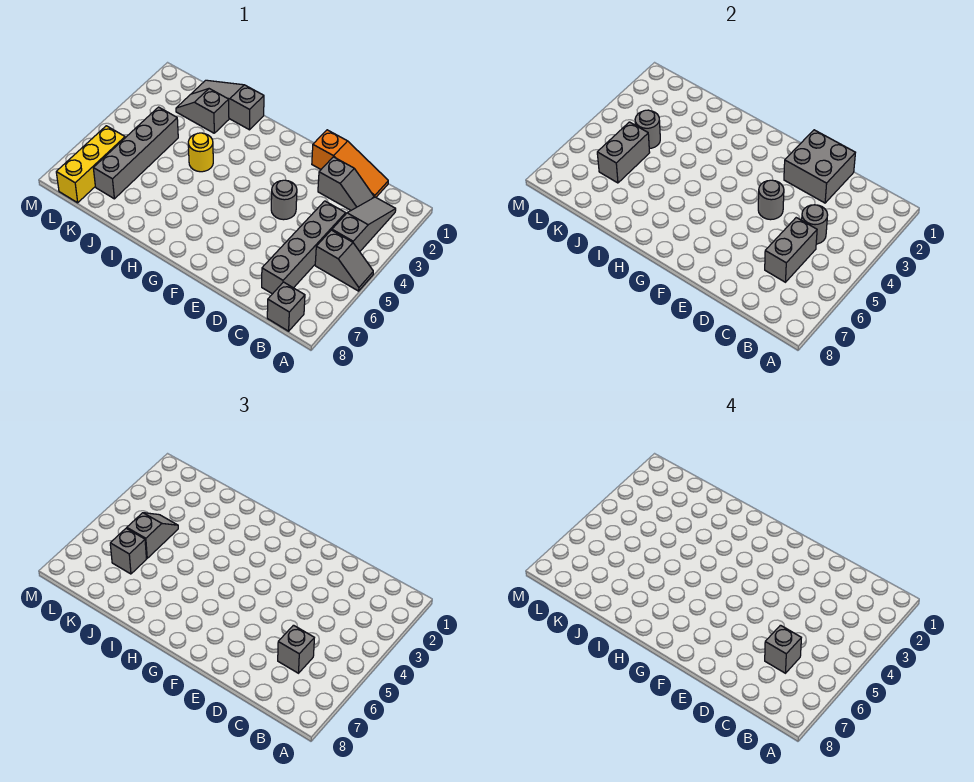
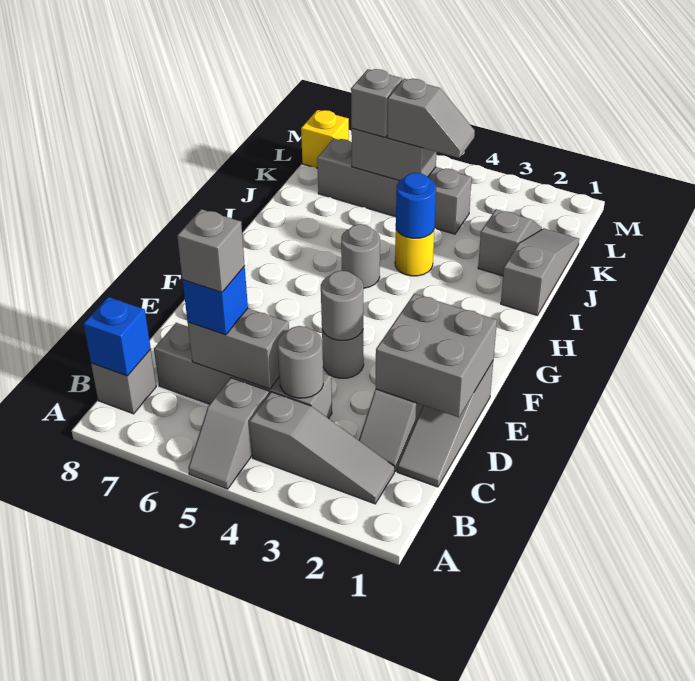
none -> blue 1x1 brick [84,297,151,376]
orange 1x3 slope [312,130,388,197] -> grey 1x3 slope [397,361,493,487]
grey 1x1 brick [278,625,314,673] -> blue 1x1 brick [183,266,248,335]
none -> blue 1x1 round brick [396,173,436,238]
grey 1x1 round brick [635,110,660,149] -> grey 1x1 round brick moved to [341,224,380,288]
yellow 1x3 brick [56,126,125,203] -> yellow 1x1 brick [301,110,349,168]

